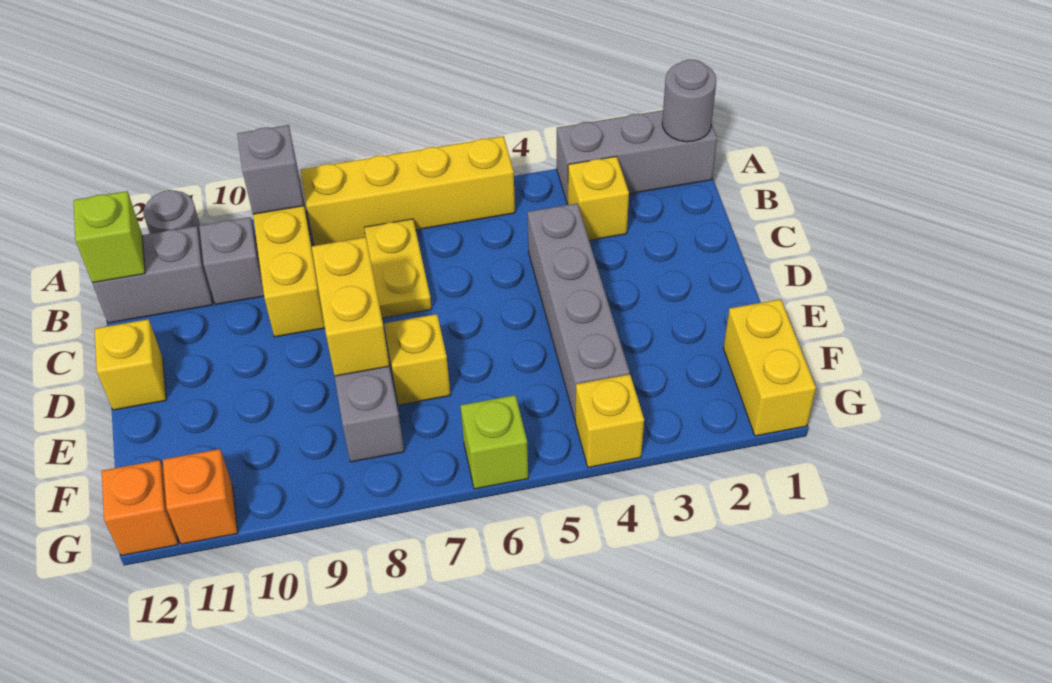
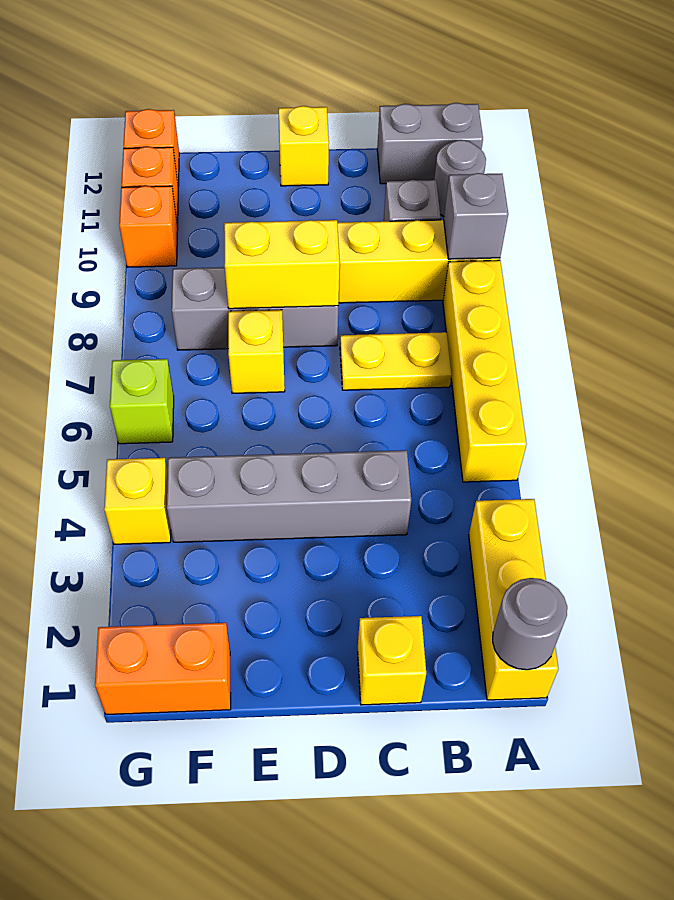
grey 1x3 brick [557,110,717,204] -> yellow 1x3 brick [469,499,558,700]
yellow 1x1 brick [568,156,629,240] -> yellow 1x1 brick moved to [358,616,426,705]
grey 1x2 brick [92,226,213,323] -> grey 1x2 brick turned to [377,103,483,184]
lime 1x1 brick [74,191,145,283] -> none
yellow 1x2 brick [723,299,816,436] -> orange 1x2 brick [95,623,231,714]
none -> orange 1x1 brick [119,186,178,267]

